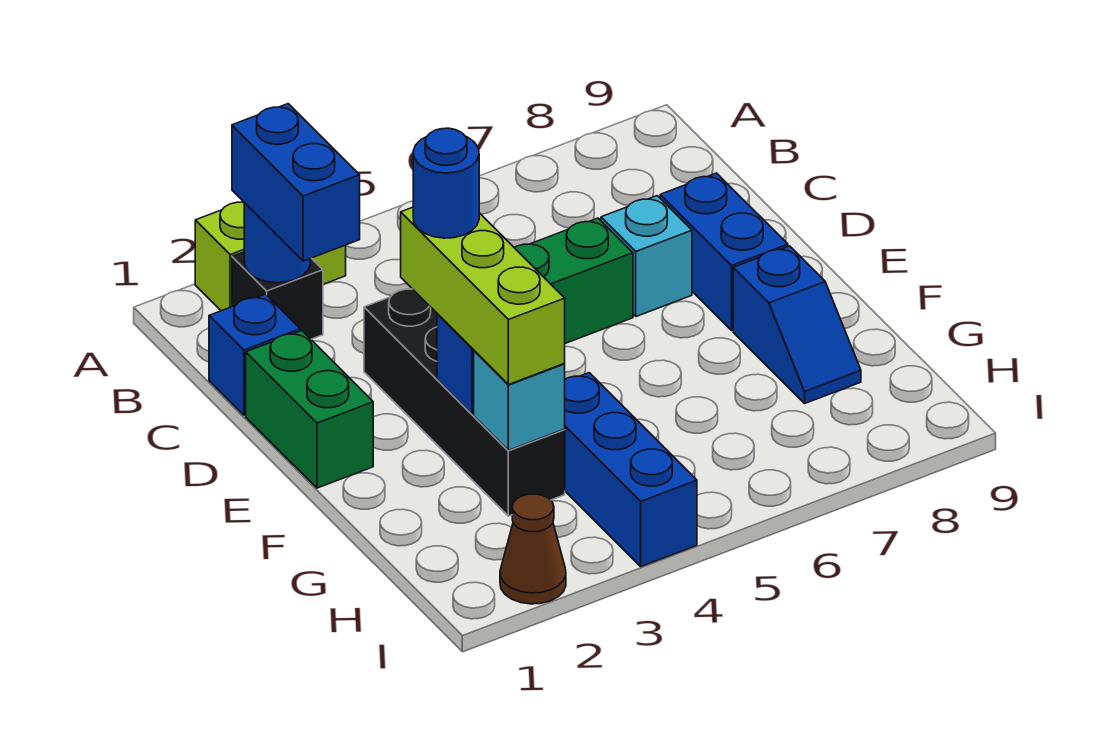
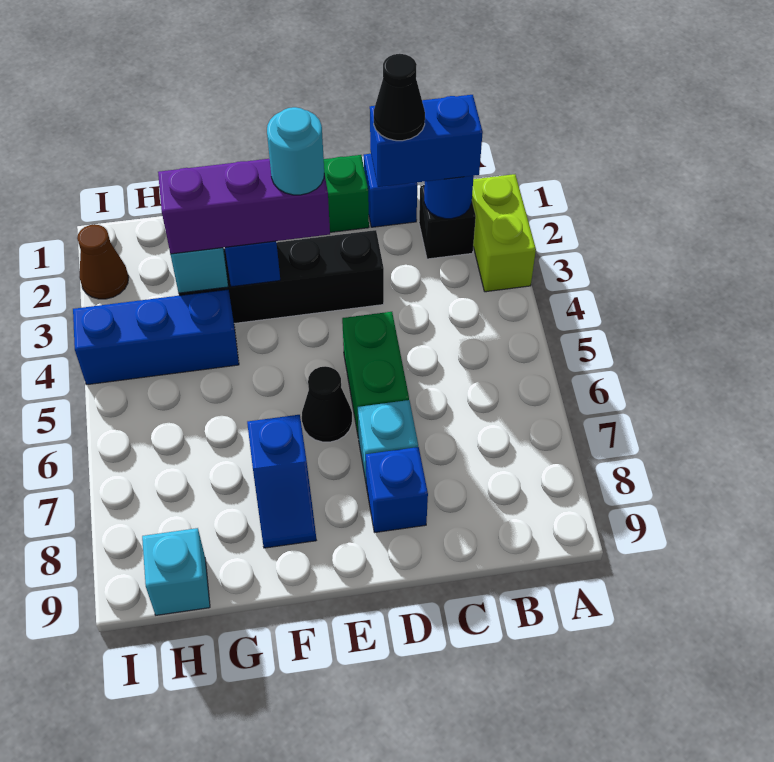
none -> black 1x1 cone [374,54,425,141]
blue 1x2 brick [660,173,788,330] -> blue 1x1 brick [366,447,428,532]
lime 1x3 brick [401,207,565,385] -> purple 1x3 brick [158,159,330,254]
blue 1x1 round brick [413,128,479,238] -> cyan 1x1 round brick [267,107,324,195]
none -> black 1x1 cone [302,366,352,442]
blue 1x2 slope [733,246,861,403] -> blue 1x2 slope turned to [247,415,316,548]
none -> cyan 1x1 brick [142,528,210,615]

